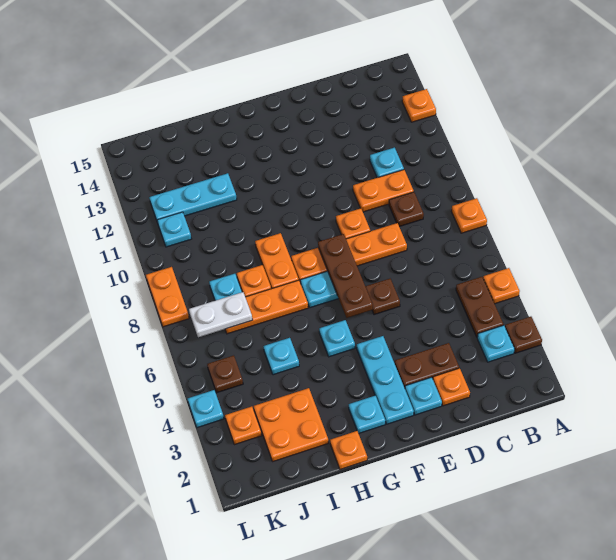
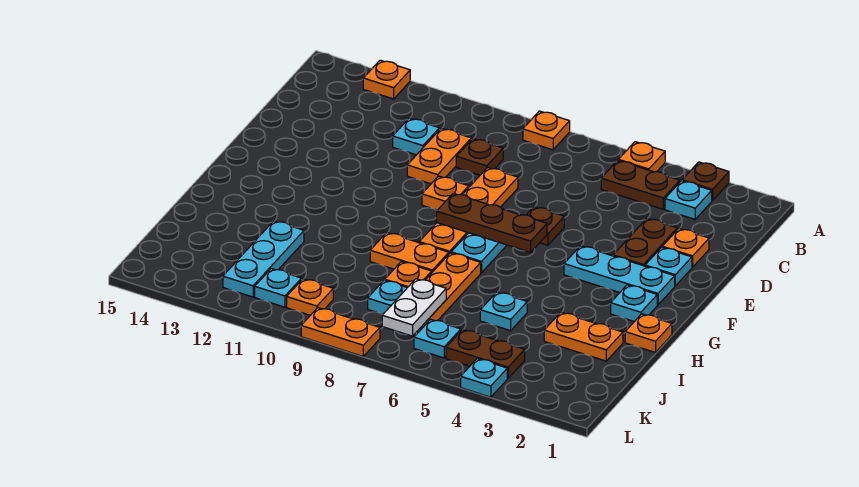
cyan 1x1 plate [319,320,355,357] -> cyan 1x1 plate moved to [414,319,461,358]
orange 2x2 plate [254,388,328,461] -> orange 1x2 plate [544,312,623,361]
orange 1x1 plate [225,407,262,445] -> orange 1x1 plate moved to [287,279,333,315]
brown 1x1 plate [207,355,243,393] -> brown 1x2 plate [446,330,525,378]

